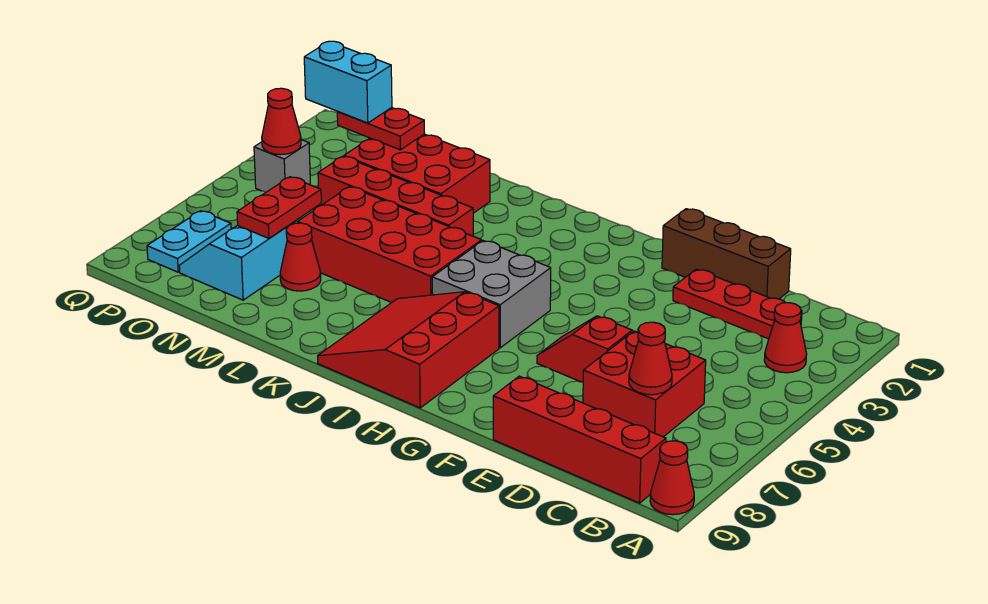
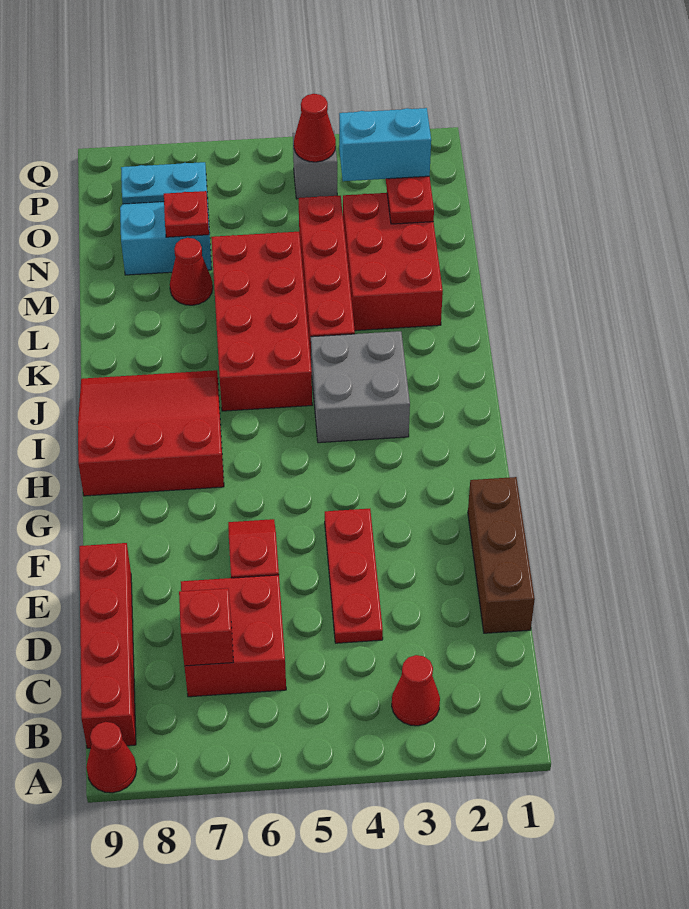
red 1x3 plate [673,269,802,339] -> red 1x3 plate moved to [325,509,383,643]
red 1x1 cone [629,322,672,395] -> red 1x1 brick [179,588,233,666]
grey 2x2 brick [432,241,551,348] -> grey 2x2 brick moved to [311,331,410,443]
red 1x2 plate [237,177,321,238] -> red 1x1 plate [164,191,209,237]
cyan 1x2 brick [304,41,392,123] -> cyan 1x2 brick turned to [339,108,431,181]

